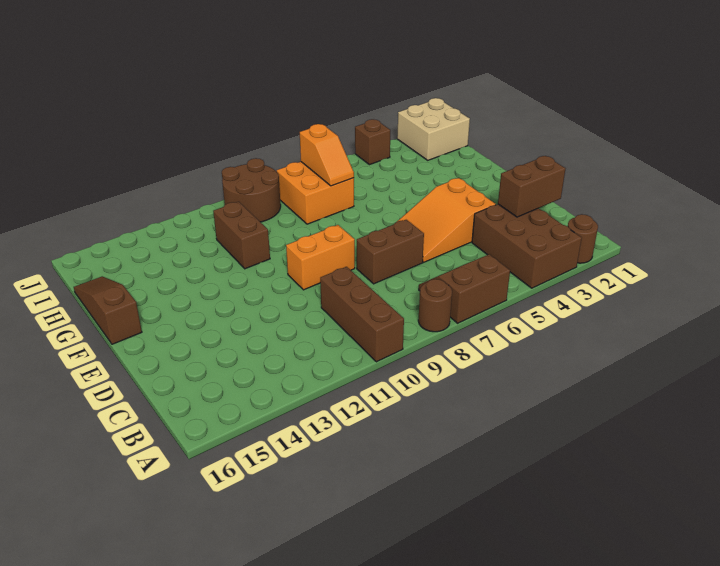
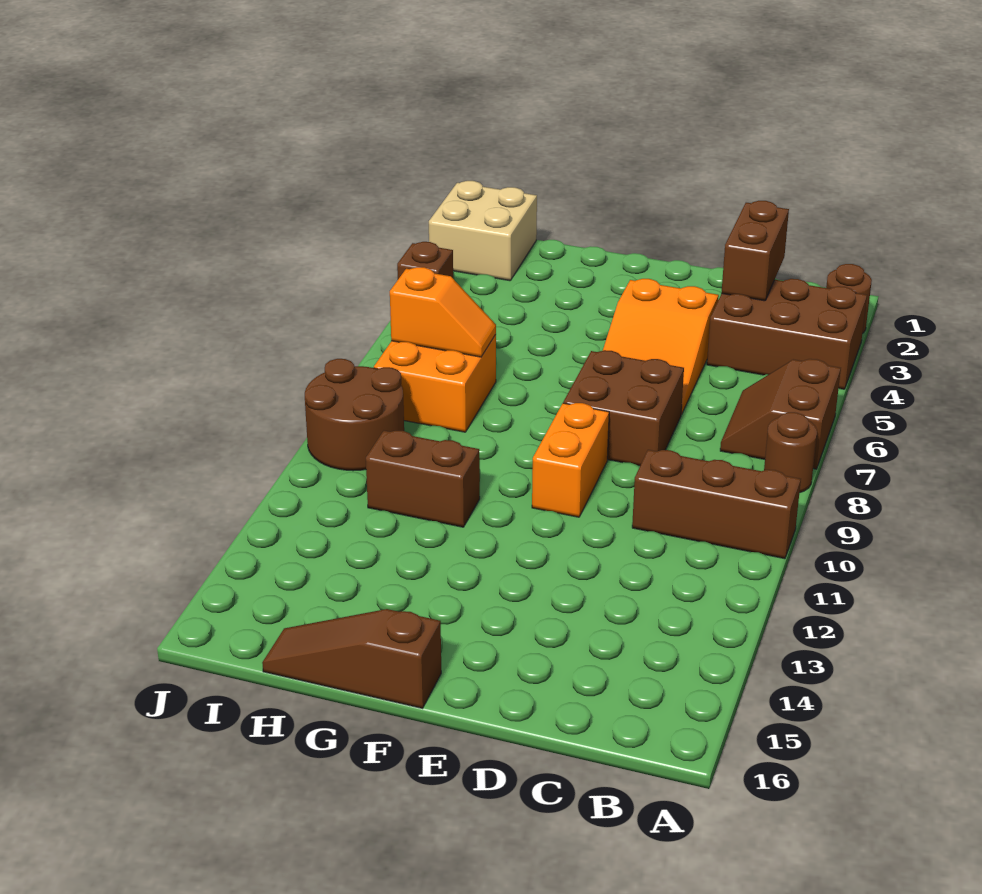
brown 1x2 brick [357,220,424,284] -> brown 2x2 brick [563,350,684,466]

